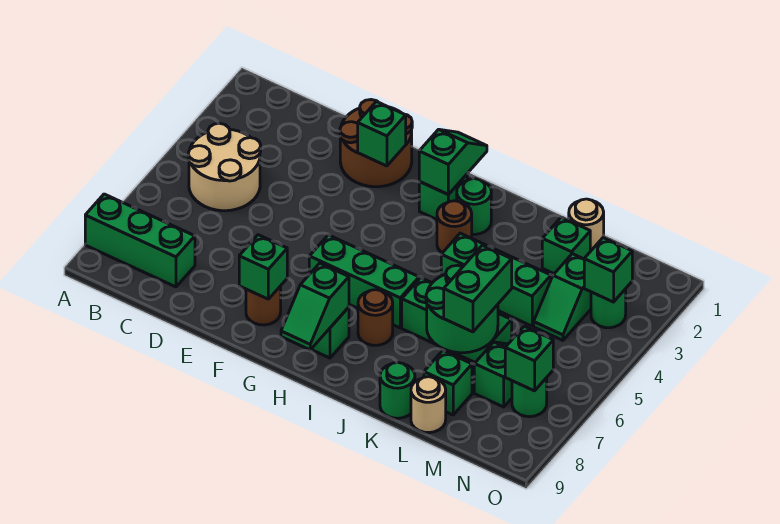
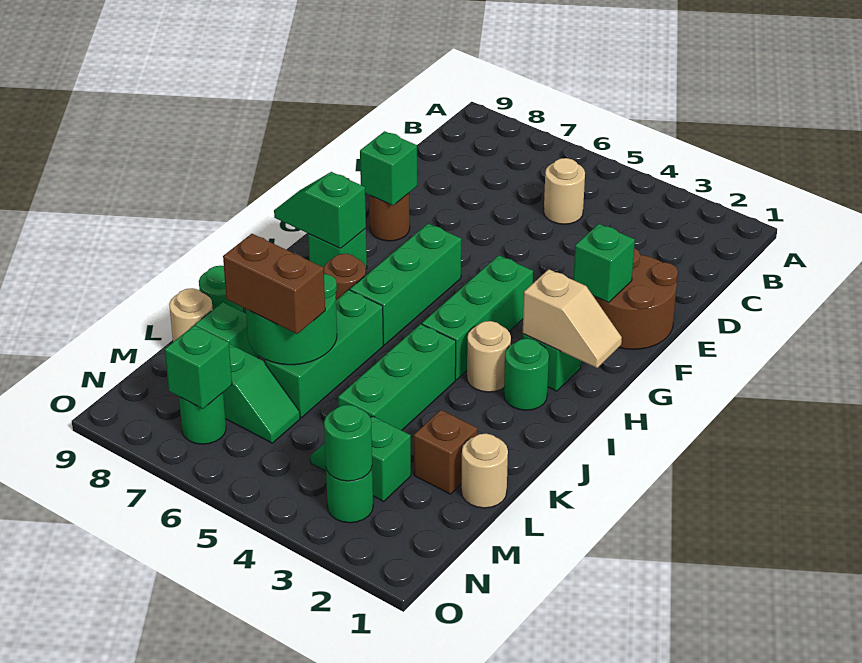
green 1x3 brick [85,194,195,287] -> green 1x3 brick moved to [422,255,533,380]
tan 2x2 round brick [188,123,261,211] -> tan 1x1 round brick [544,158,585,224]
green 1x2 slope [419,129,487,195] -> tan 1x2 slope [523,269,622,368]
brown 1x1 round brick [437,201,472,253] -> tan 1x1 round brick [467,321,511,392]
green 1x1 brick [542,217,590,274] -> brown 1x1 brick [414,410,478,494]
green 1x2 brick [444,245,512,332] -> brown 1x2 brick [223,234,325,334]
green 1x1 brick [584,237,632,302] -> green 1x1 round brick [324,405,372,481]

